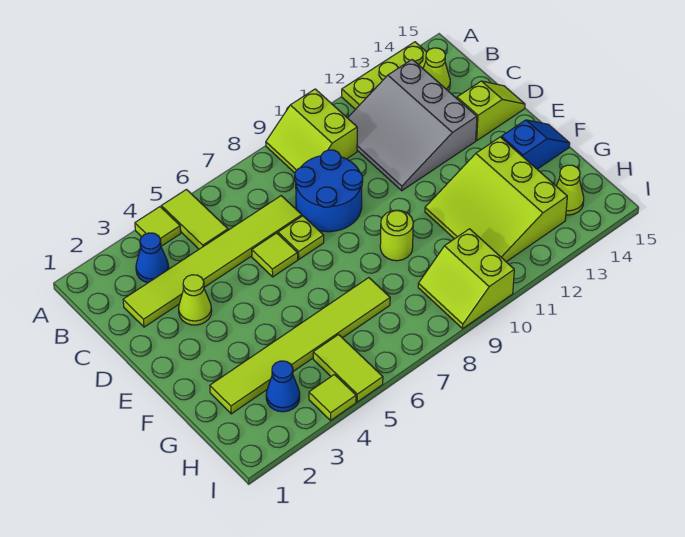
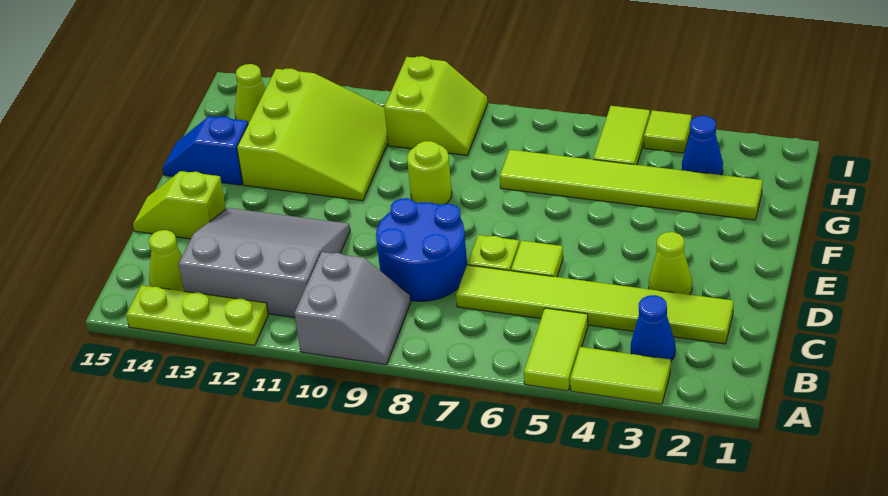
lime 1x1 tile [135,207,181,246] -> lime 1x2 tile [570,347,671,404]
lime 2x2 slope [266,89,357,173] -> grey 2x2 slope [294,252,411,365]
grey 3x3 slope [348,60,477,191] -> grey 3x3 slope turned to [179,208,350,317]

